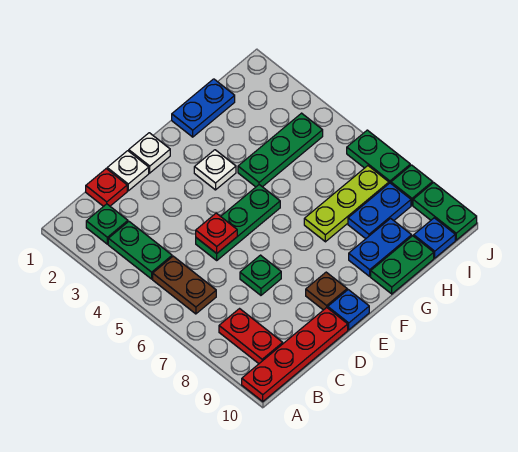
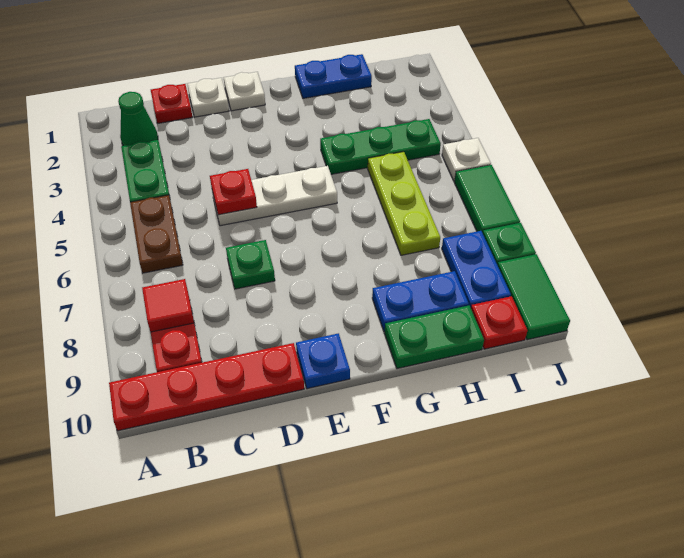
green 1x1 plate [86,204,128,244] -> green 1x1 cone [118,92,158,146]
none -> red 1x1 tile [142,279,194,332]
green 1x3 plate [196,185,280,260] -> white 1x3 plate [212,166,337,226]
brown 1x1 plate [306,272,347,310] -> none
white 1x1 plate [194,150,236,190] -> white 1x1 plate moved to [442,138,491,181]
lime 1x3 plate [304,166,389,242] -> lime 1x3 plate turned to [368,152,440,255]
blue 1x2 plate [348,183,411,239] -> blue 1x2 plate turned to [442,231,511,308]
blue 1x1 plate [414,218,455,258] -> red 1x1 plate [471,296,527,349]
green 1x2 plate [347,130,410,183] -> green 1x2 tile [454,165,520,233]
green 1x2 plate [413,183,477,240] -> green 1x2 tile [498,254,570,340]

